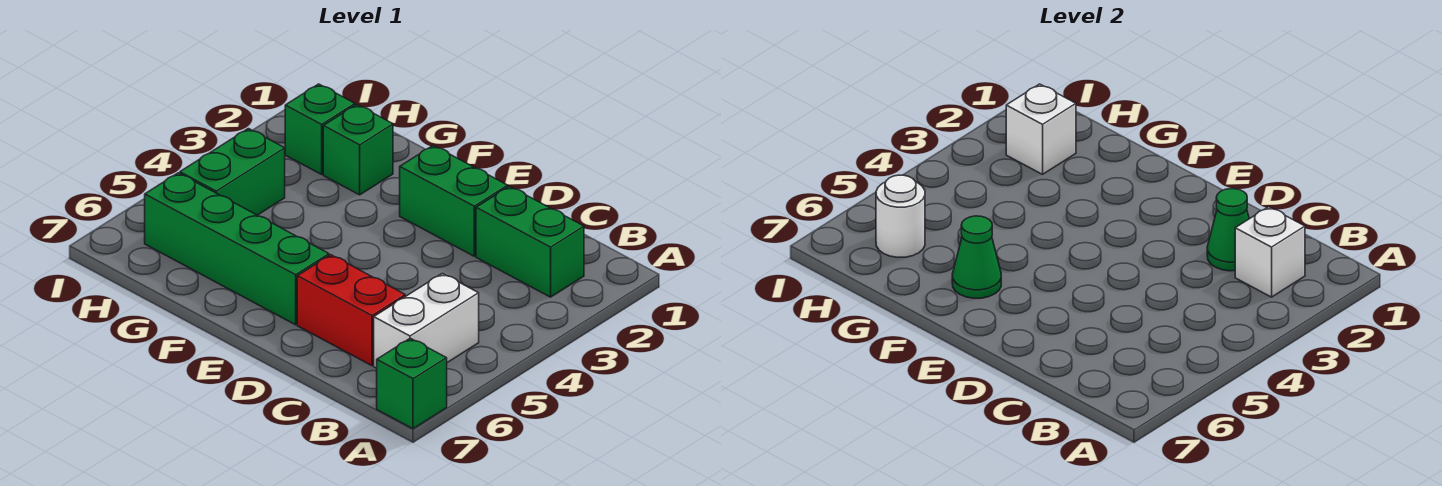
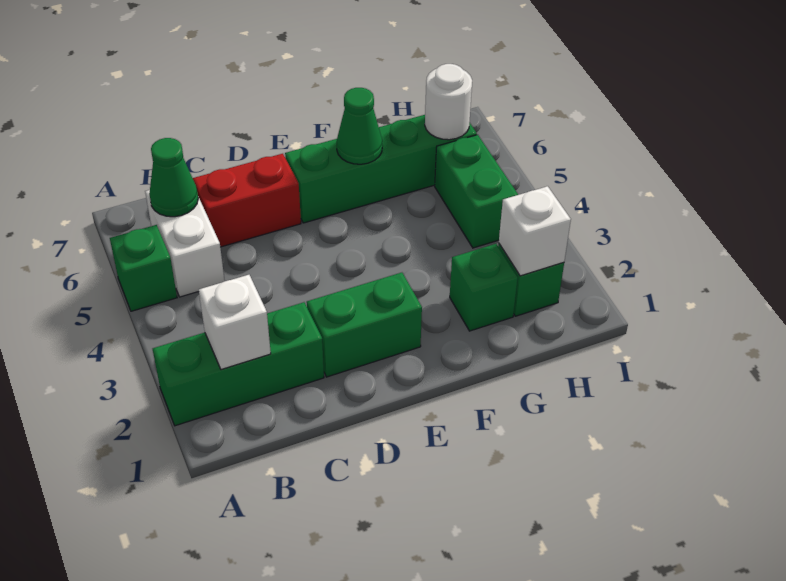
green 1x1 brick [377,338,447,429] -> green 1x1 brick moved to [110,225,177,311]
green 1x2 brick [476,186,584,297] -> green 1x3 brick [153,302,324,426]
green 1x1 cone [1207,189,1249,271] -> green 1x1 cone moved to [149,138,198,217]

